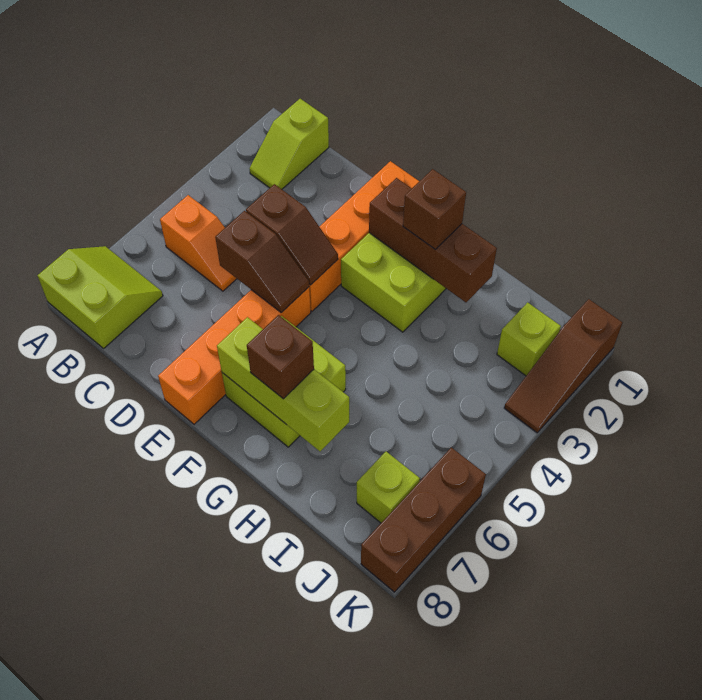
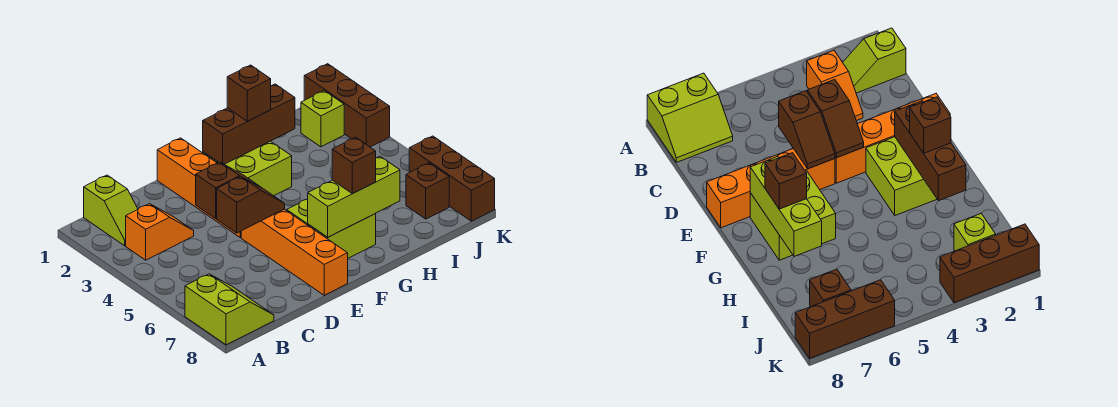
lime 2x2 slope [37,246,163,348] -> lime 2x2 slope turned to [185,274,274,345]
orange 1x2 slope [160,195,237,291] -> orange 1x2 slope moved to [126,204,194,260]
lime 1x1 brick [357,452,420,523] -> brown 1x1 brick [406,163,449,219]
brown 1x3 slope [504,299,623,433] -> brown 1x3 brick [304,64,390,147]

